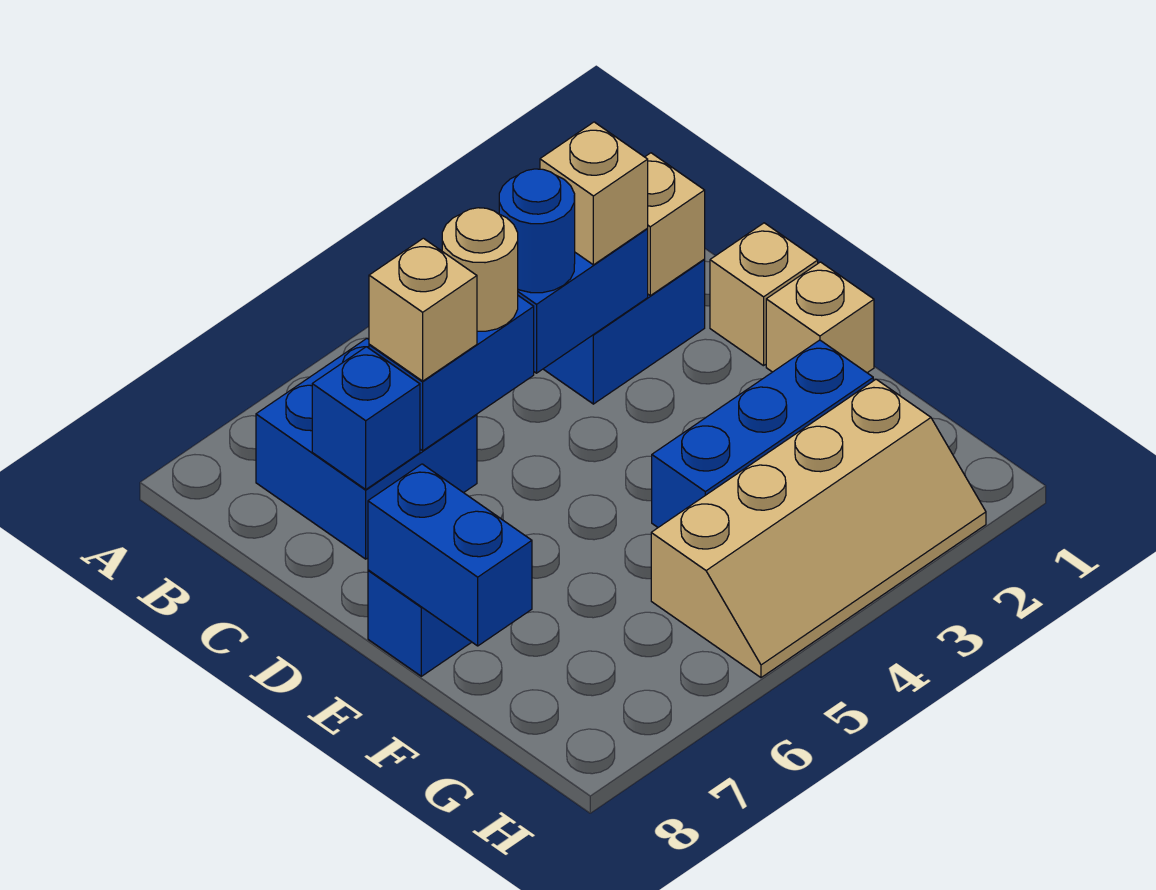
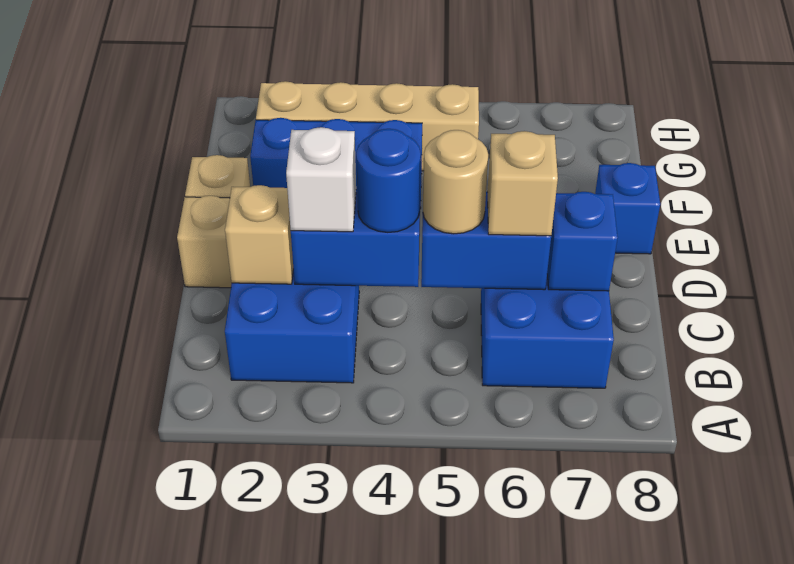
tan 1x1 brick [540,122,648,265] -> white 1x1 brick [286,127,356,232]
blue 1x2 brick [368,464,532,646] -> none

